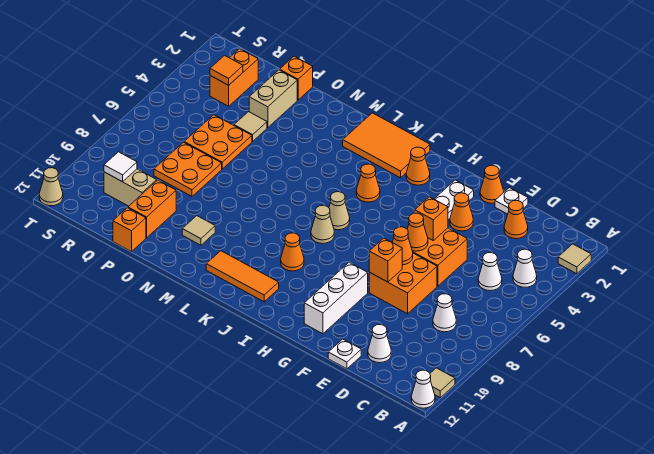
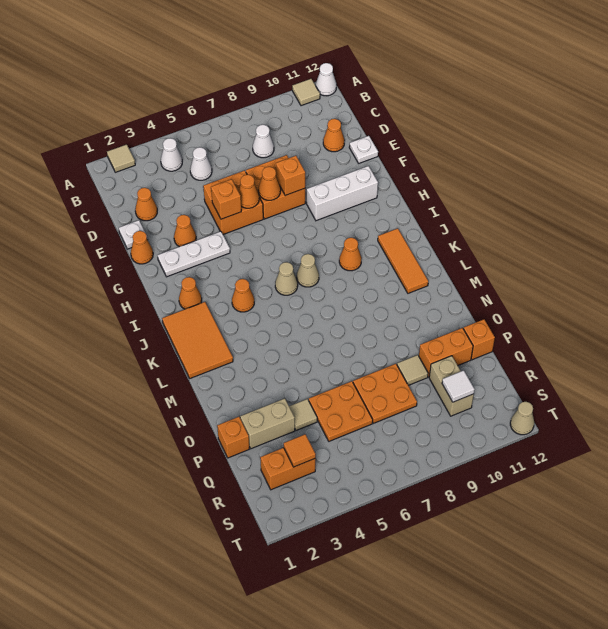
white 1x1 cone [368,325,391,363] -> orange 1x1 cone [323,119,344,152]
tan 1x1 tile [182,216,215,245] -> tan 1x1 tile moved to [397,355,428,385]

